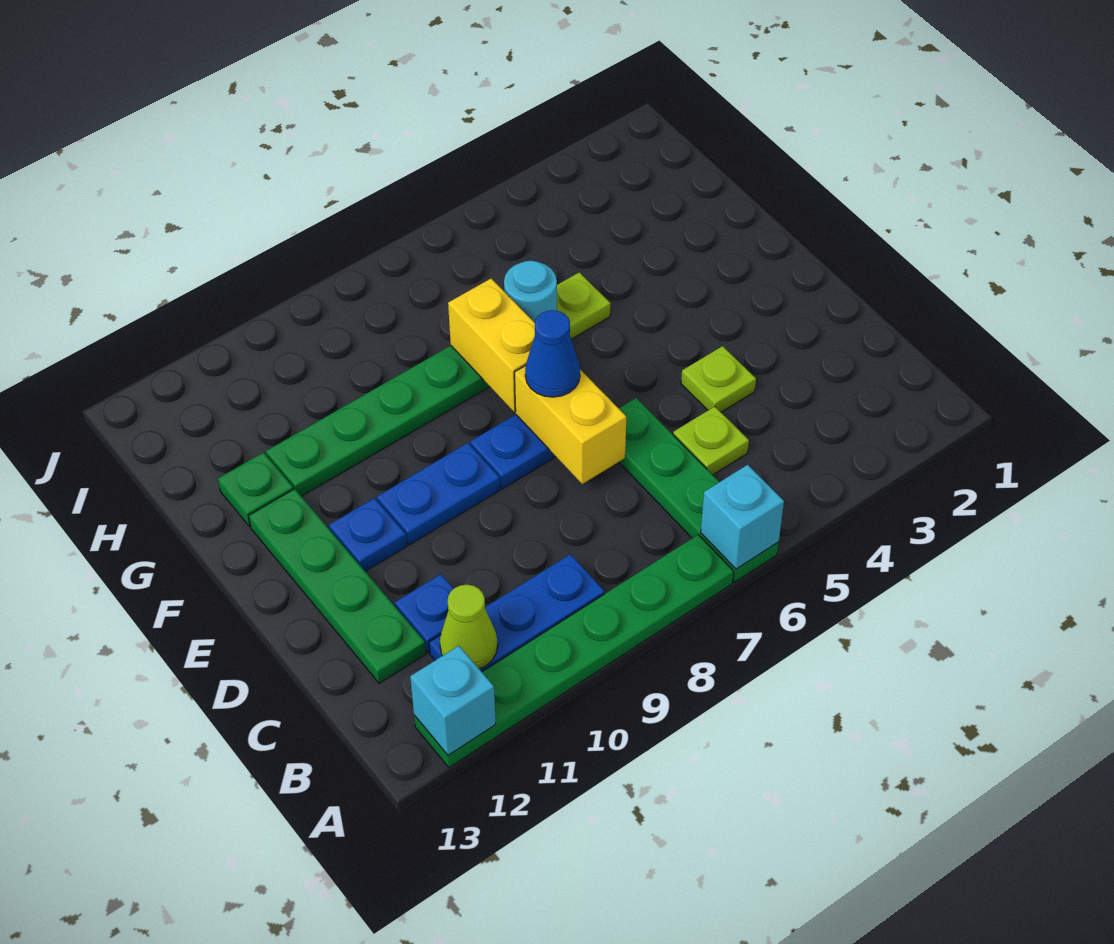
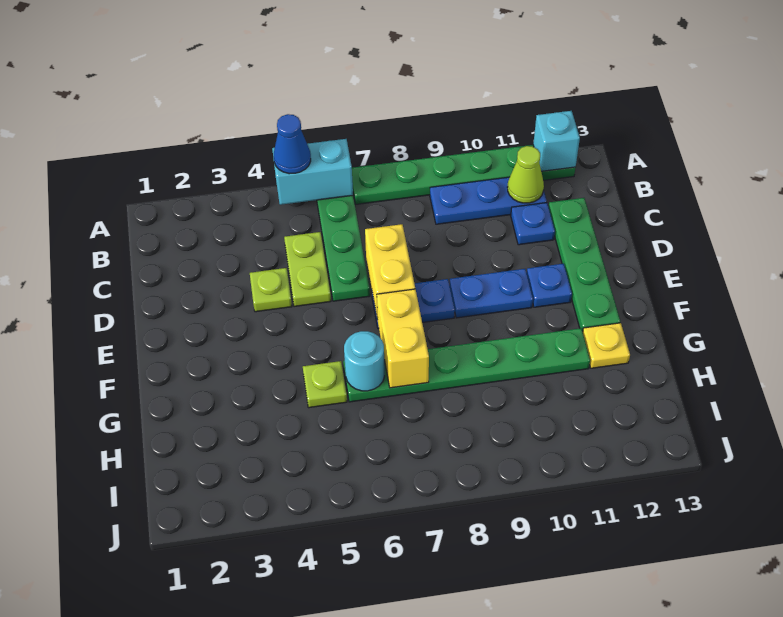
cyan 1x1 brick [701,465,784,569] -> cyan 1x2 brick [272,139,353,205]
lime 1x1 plate [673,407,749,475] -> lime 1x2 plate [284,232,331,307]
blue 1x1 cone [525,310,580,397] -> blue 1x1 cone moved to [274,114,311,174]
green 1x1 plate [218,453,293,526] -> yellow 1x1 plate [583,323,630,368]

